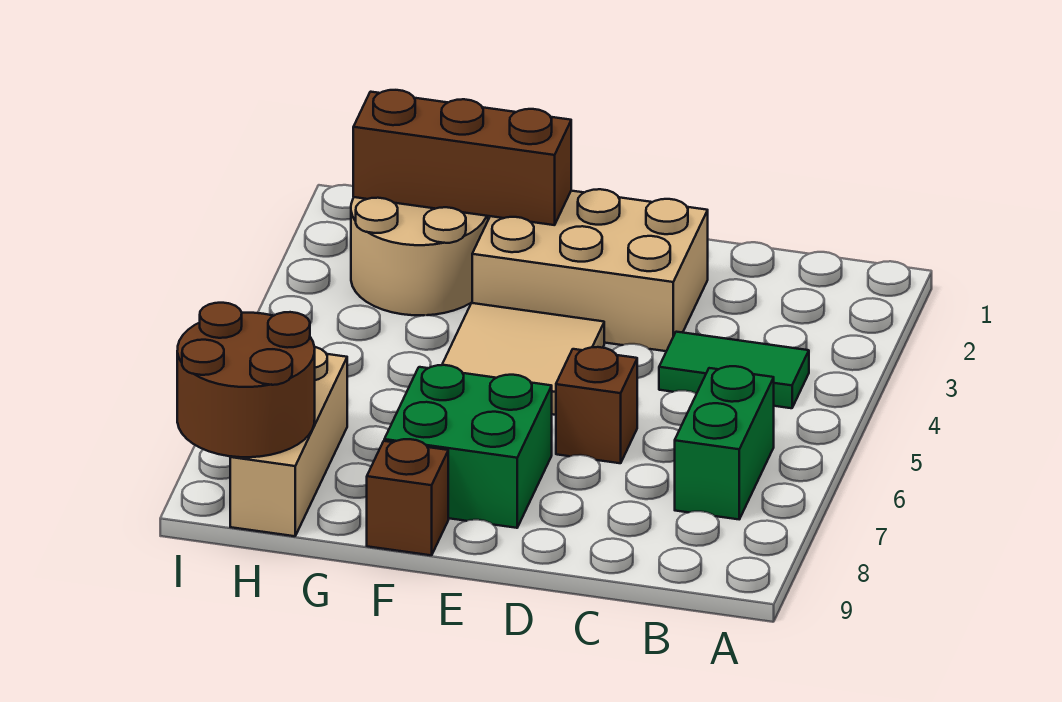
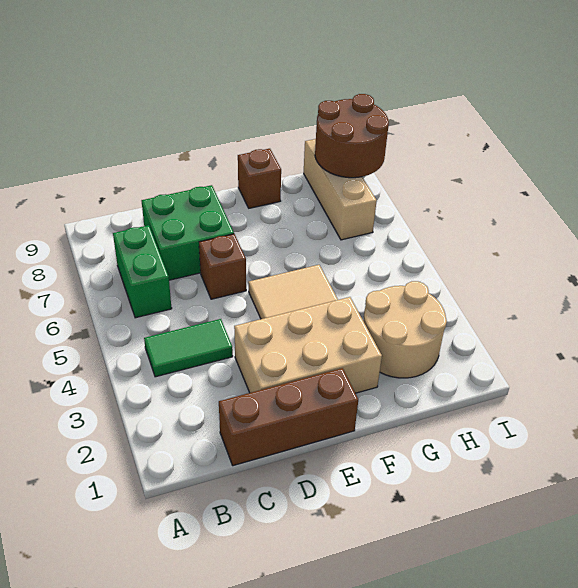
green 2x2 brick [384,365,552,528] -> green 2x2 brick moved to [141,185,234,280]
brown 1x3 brick [353,90,571,225] -> brown 1x3 brick moved to [219,368,358,466]

